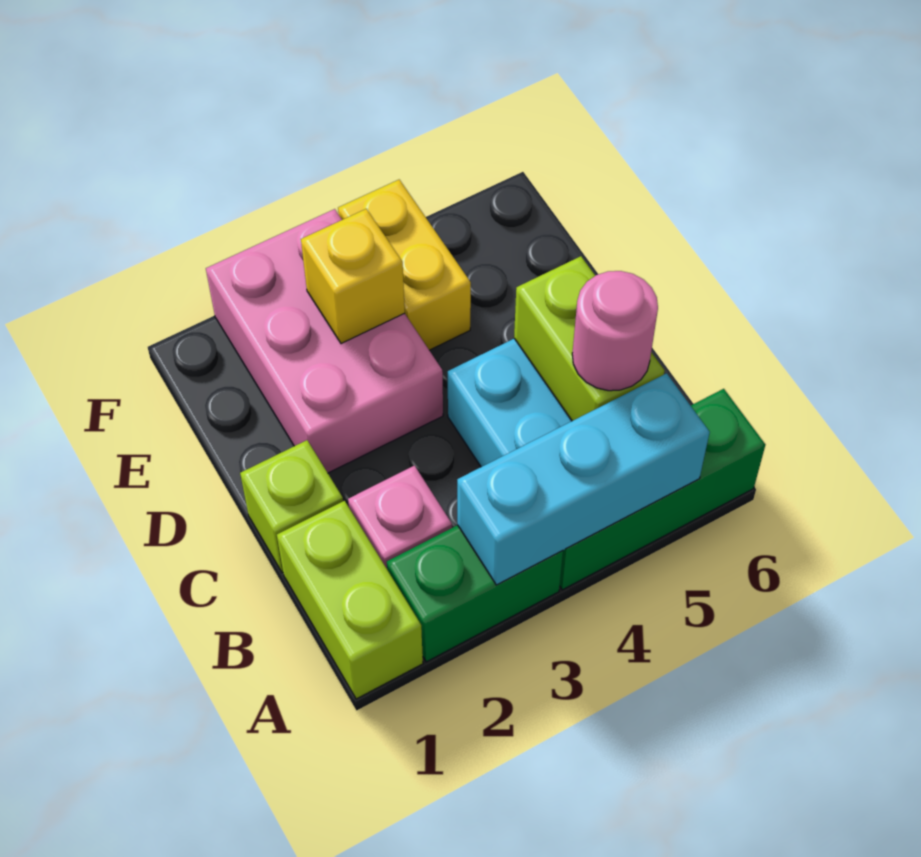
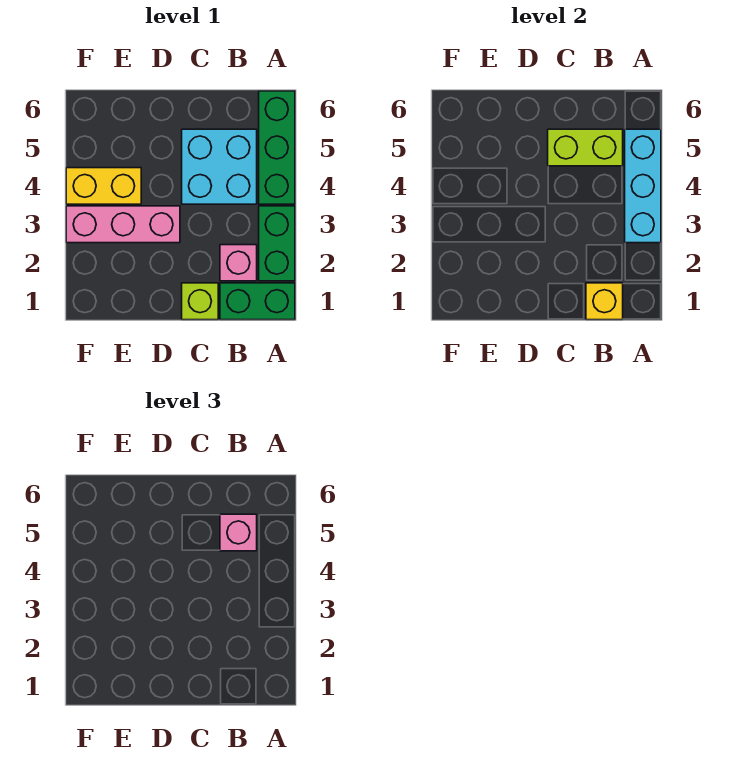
lime 1x2 brick [277,501,423,699] -> green 1x2 brick [220,283,295,320]
pink 1x1 round brick [572,271,658,391] -> pink 1x1 brick [220,514,257,551]
pink 2x3 brick [206,209,443,473] -> pink 1x3 brick [66,206,180,243]
yellow 1x1 brick [301,209,405,344] -> yellow 1x1 brick moved to [586,283,623,320]

